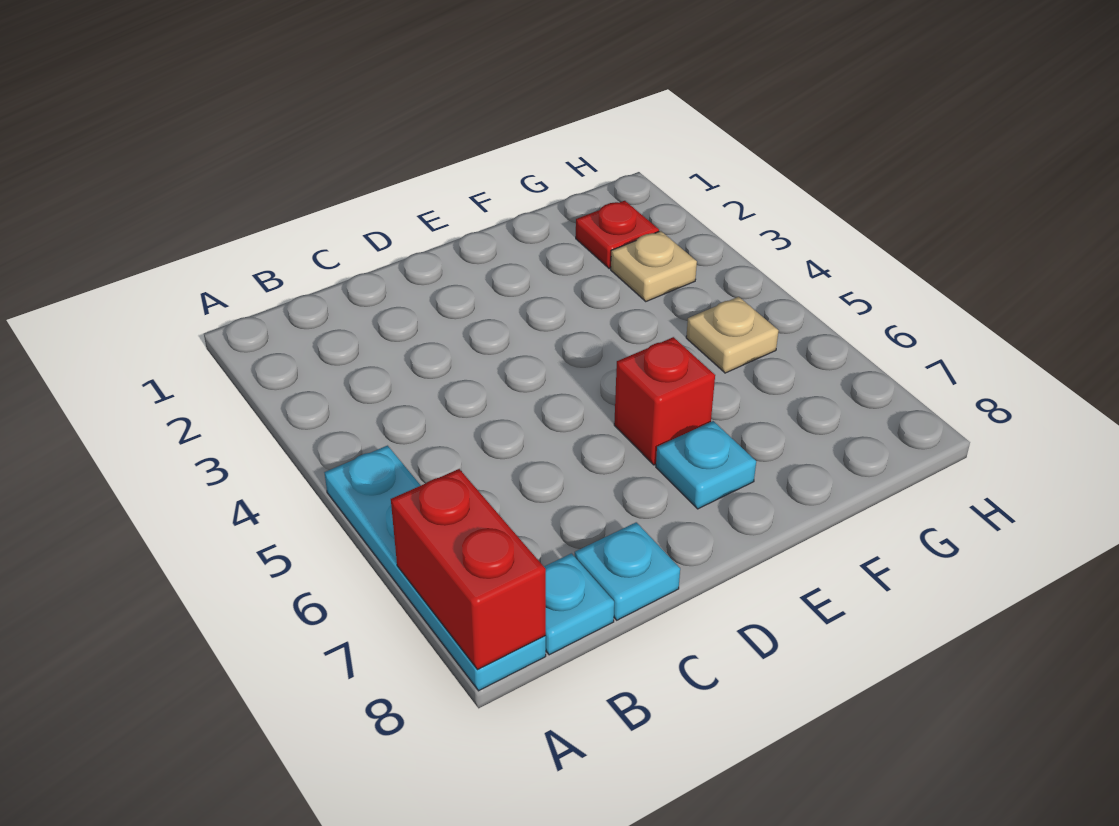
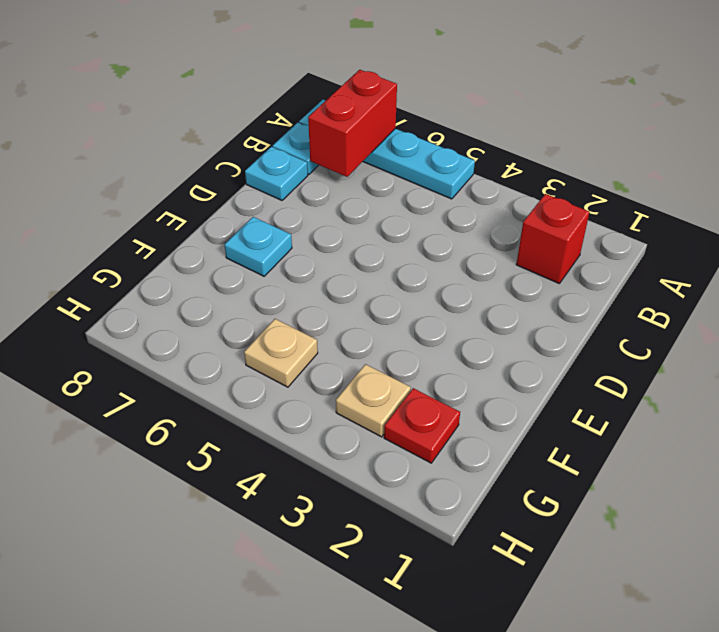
red 1x2 brick [391,469,546,670] -> red 1x2 brick turned to [308,70,397,177]
red 1x1 brick [614,337,715,465] -> red 1x1 brick moved to [516,194,590,284]

